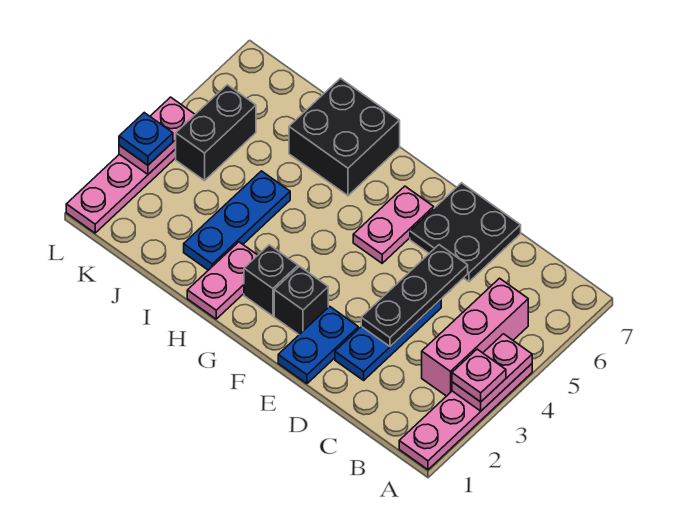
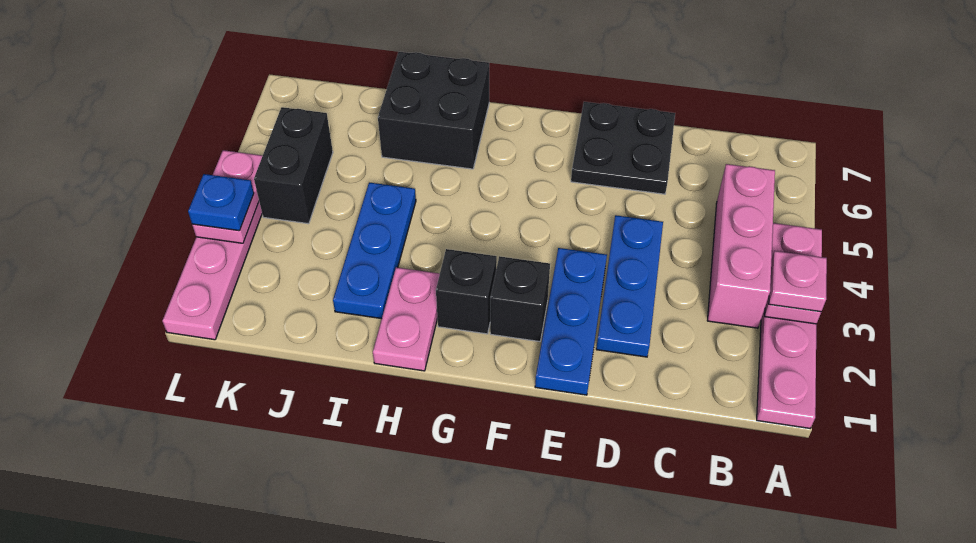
black 1x3 plate [361,245,468,346] -> none
blue 1x2 plate [278,306,358,384] -> blue 1x3 plate [535,248,607,395]
pink 1x2 plate [353,186,434,263] -> none

